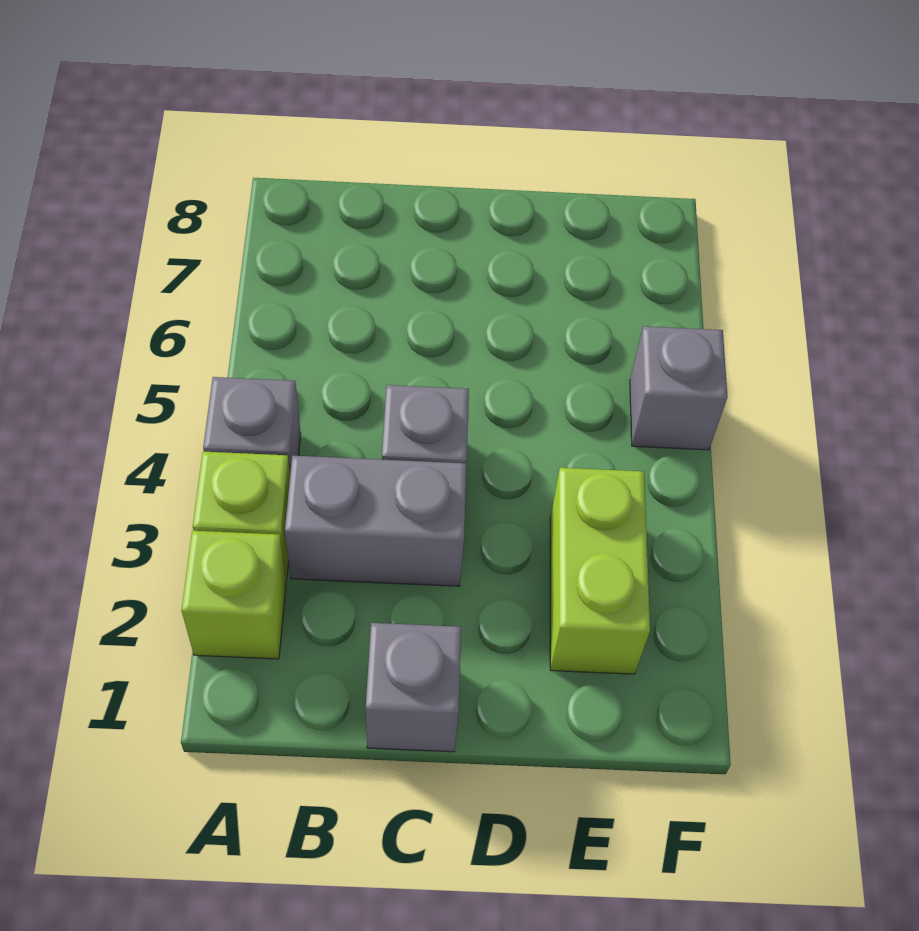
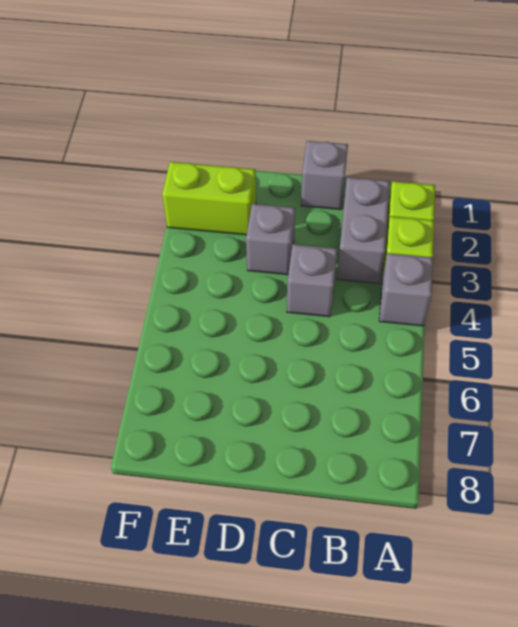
grey 1x2 brick [285,456,467,586] -> grey 1x2 brick turned to [337,177,390,284]
lime 1x2 brick [550,468,650,674] -> lime 1x2 brick turned to [162,162,256,235]
grey 1x1 brick [630,326,727,450] -> grey 1x1 brick moved to [246,204,295,275]

